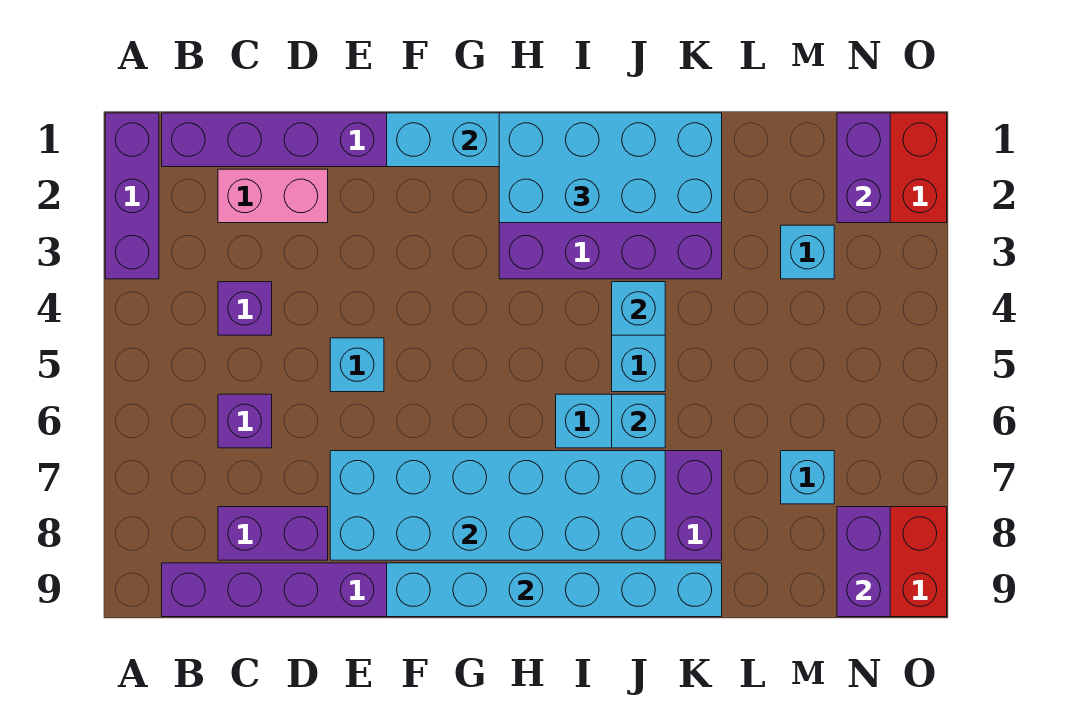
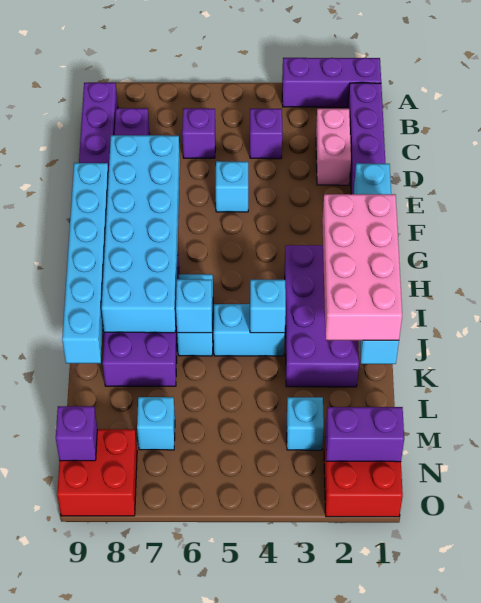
cyan 2x4 brick [499,113,722,223] -> pink 2x4 brick [322,194,402,340]
purple 1x2 brick [837,507,890,617] -> purple 1x1 brick [56,406,97,461]

